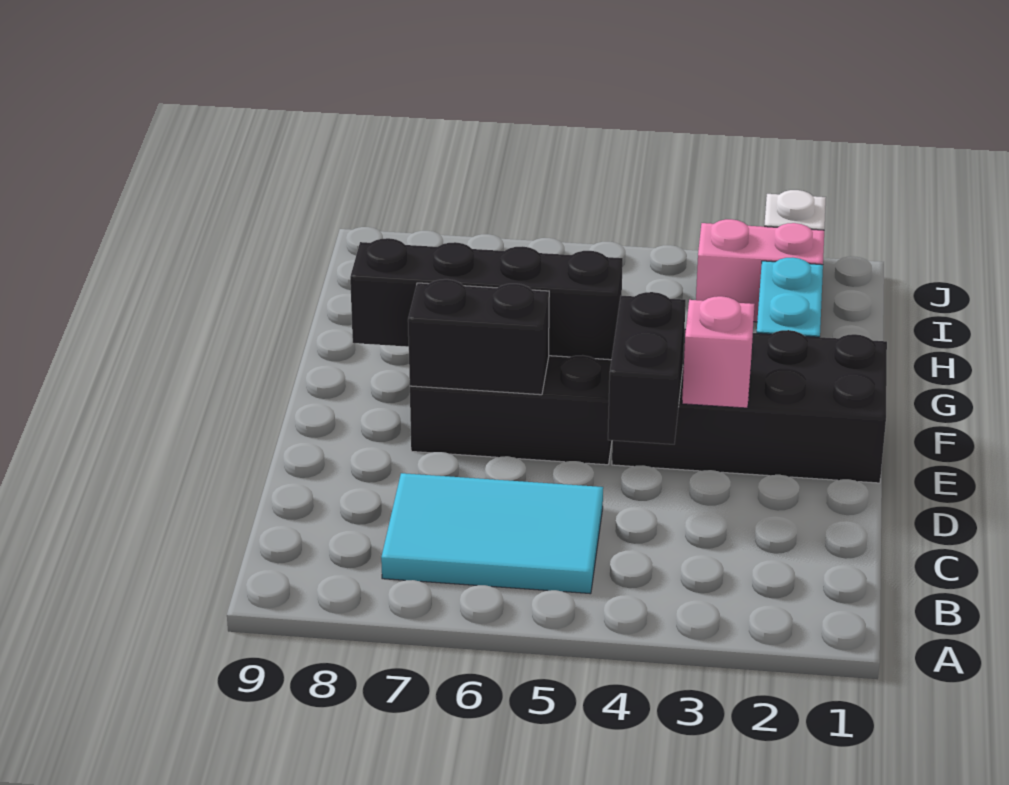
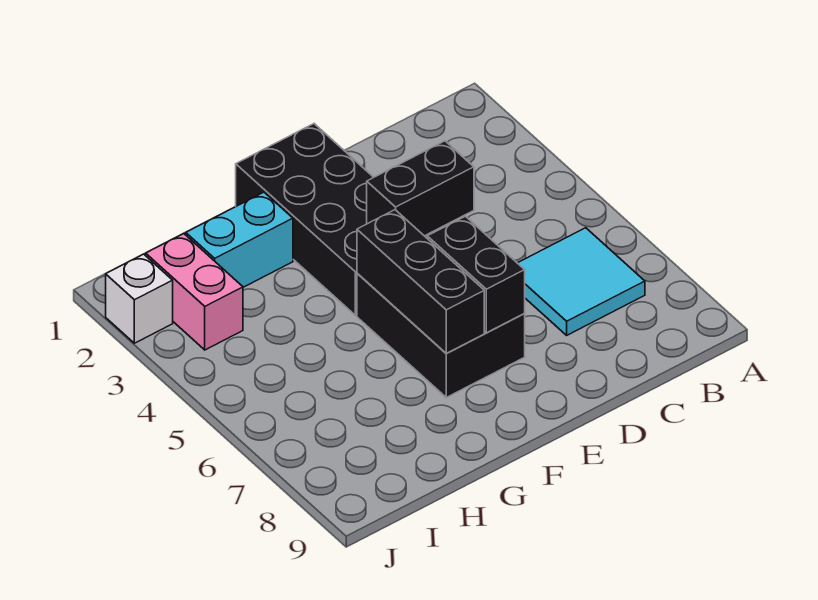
cyan 2x3 tile [381,473,603,594] -> cyan 2x2 tile [518,228,645,335]
pink 1x1 brick [682,296,755,408] -> none
black 1x4 brick [350,238,623,360] -> black 1x3 brick [357,210,484,354]

